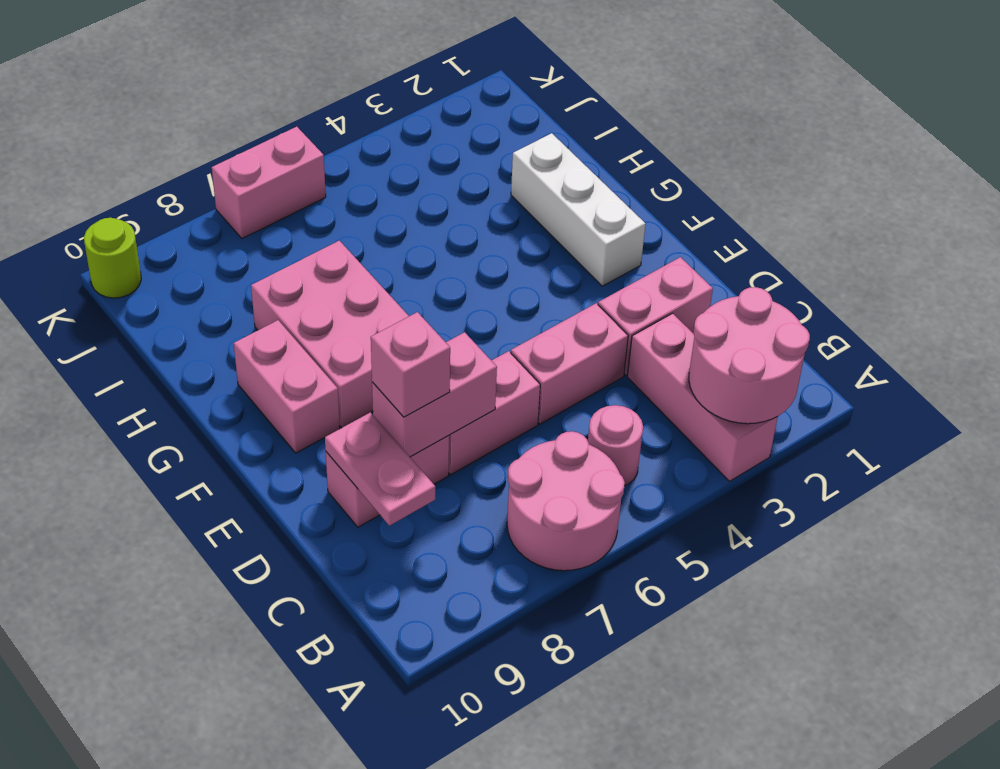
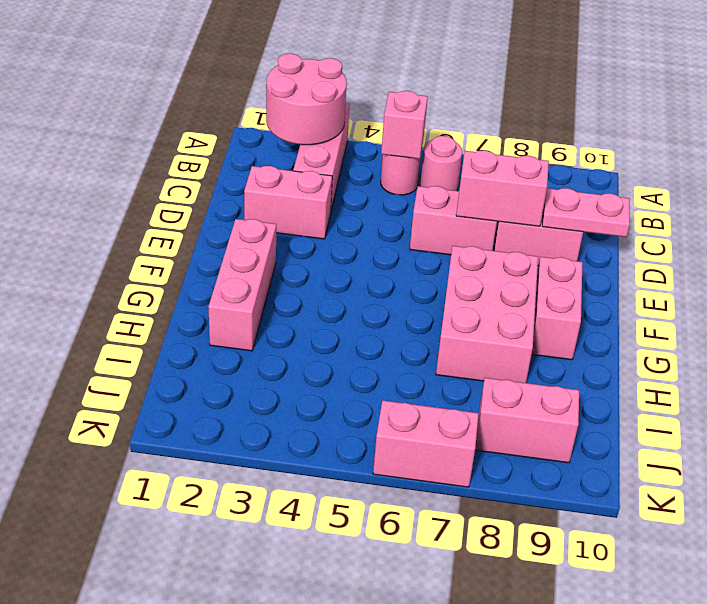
pink 2x2 round brick [507,431,625,571] -> pink 1x1 round brick [420,136,462,191]
pink 1x2 plate [325,412,435,526] -> pink 1x2 plate turned to [542,188,630,237]
pink 1x2 brick [511,303,628,424] -> pink 1x2 brick moved to [475,378,579,463]
pink 1x1 brick [371,312,450,417] -> pink 1x1 brick moved to [381,91,428,159]
white 1x3 brick [511,133,645,286] -> pink 1x3 brick [208,219,276,351]
lime 1x1 round brick [84,218,141,298] -> none

